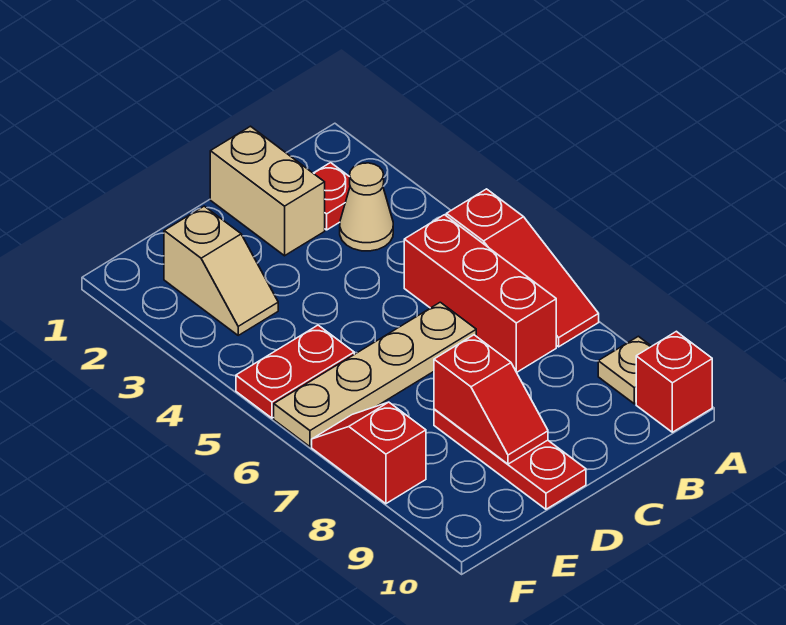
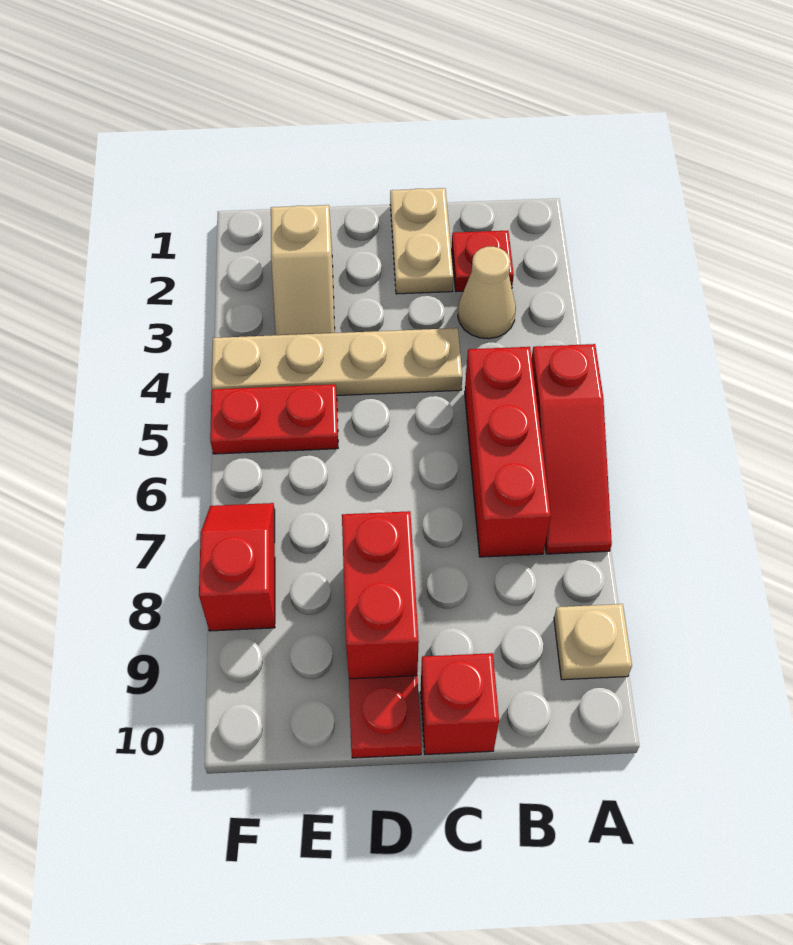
red 1x1 brick [636,331,712,432] -> red 1x1 brick moved to [421,653,499,755]
tan 1x2 brick [210,126,325,256] -> tan 1x2 plate [390,188,453,294]
tan 1x4 plate [274,302,476,447] -> tan 1x4 plate moved to [212,328,462,396]
red 1x2 slope [434,335,548,464] -> red 1x2 brick [342,511,419,679]

